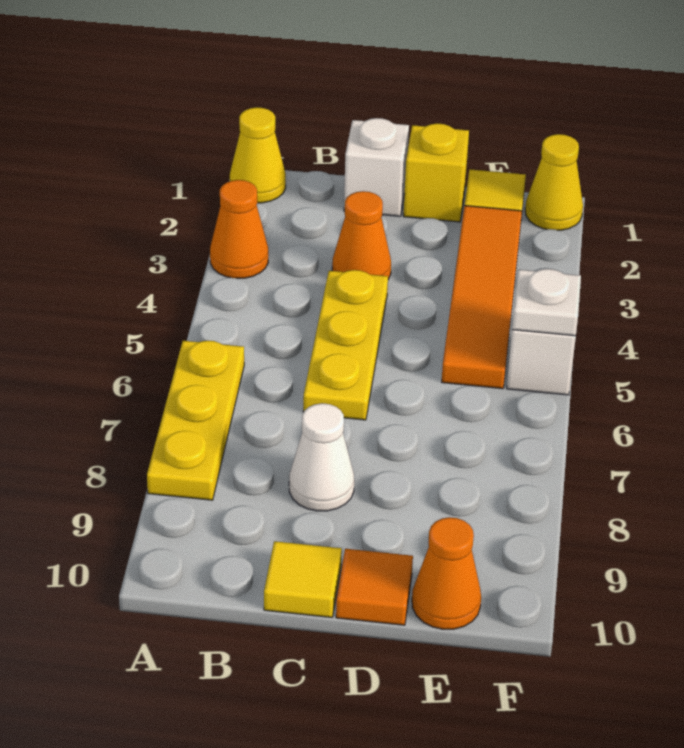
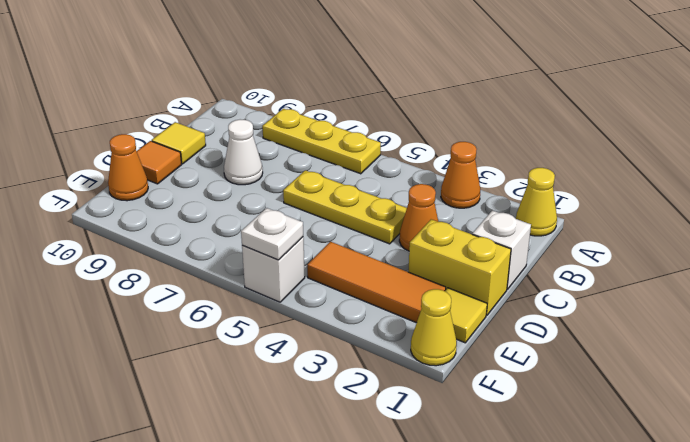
yellow 1x1 brick [404,123,469,222] -> yellow 1x2 brick [408,219,511,315]
orange 1x4 tile [442,206,522,389] -> orange 1x3 tile [307,242,446,323]

